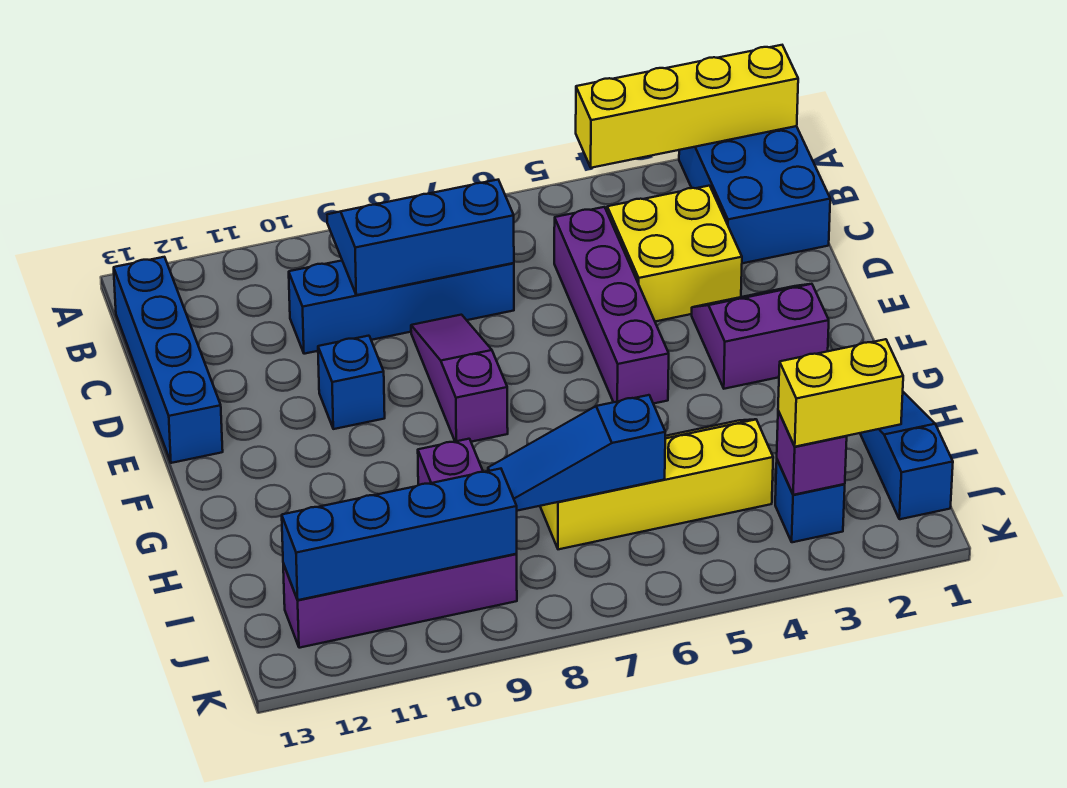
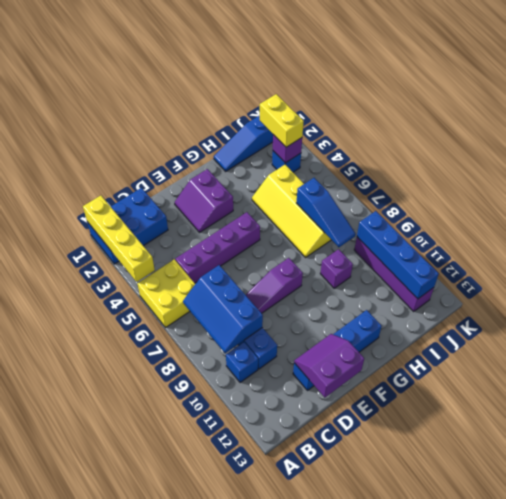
blue 1x4 brick [114,257,223,463] -> blue 1x4 brick moved to [293,310,382,390]
yellow 2x2 brick [607,186,742,322] -> yellow 2x2 brick moved to [137,259,195,327]
none -> purple 2x2 slope [294,334,364,398]
blue 1x1 brick [318,336,385,429] -> blue 1x1 brick moved to [226,342,258,383]

